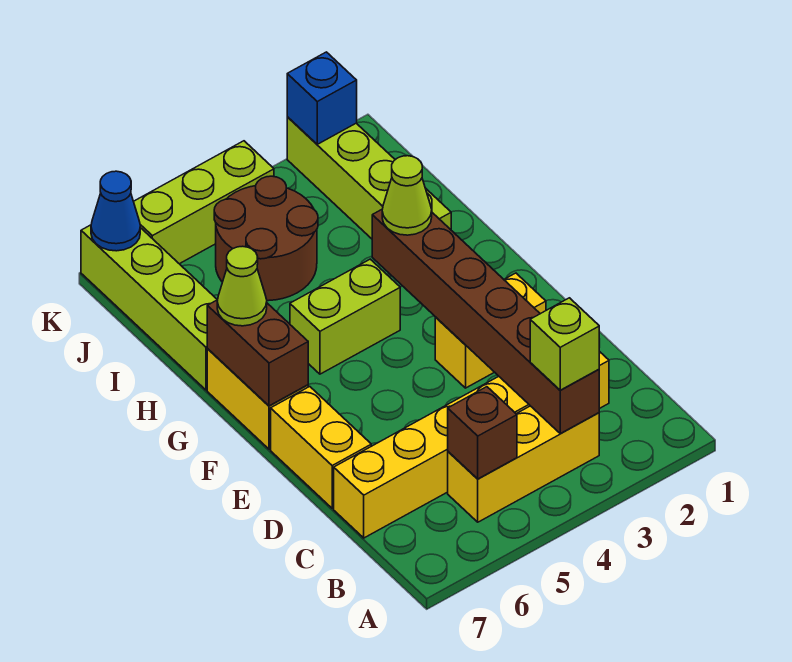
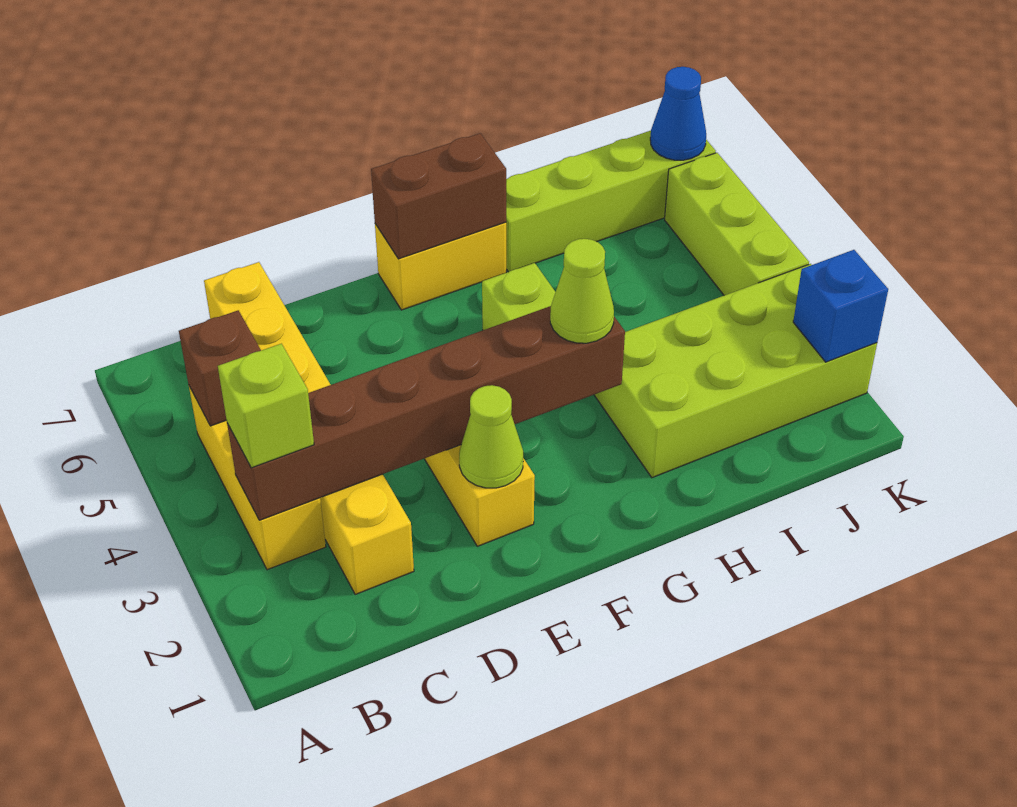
yellow 1x2 brick [271,387,371,508] -> none
lime 1x1 cone [217,246,267,326] -> lime 1x1 cone moved to [459,385,523,488]
lime 1x4 brick [287,117,451,239] -> lime 2x4 brick [594,264,877,478]
brown 2x2 round brick [214,176,318,301] -> none

